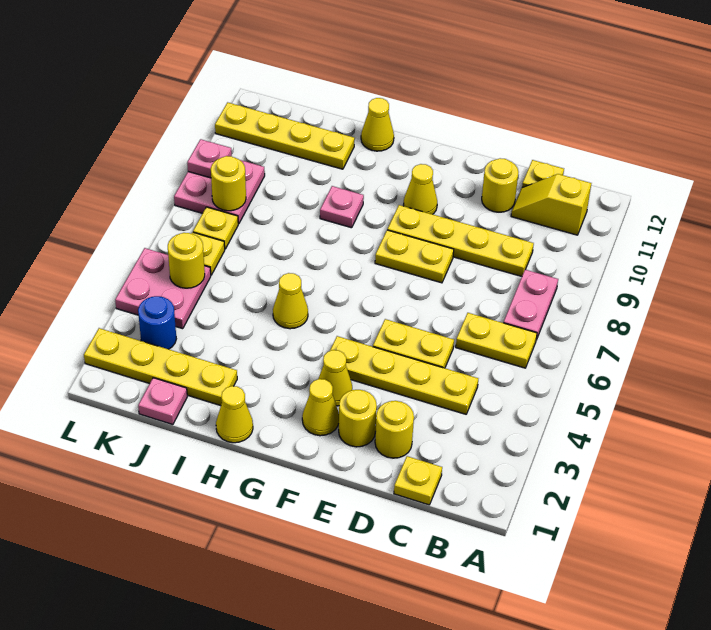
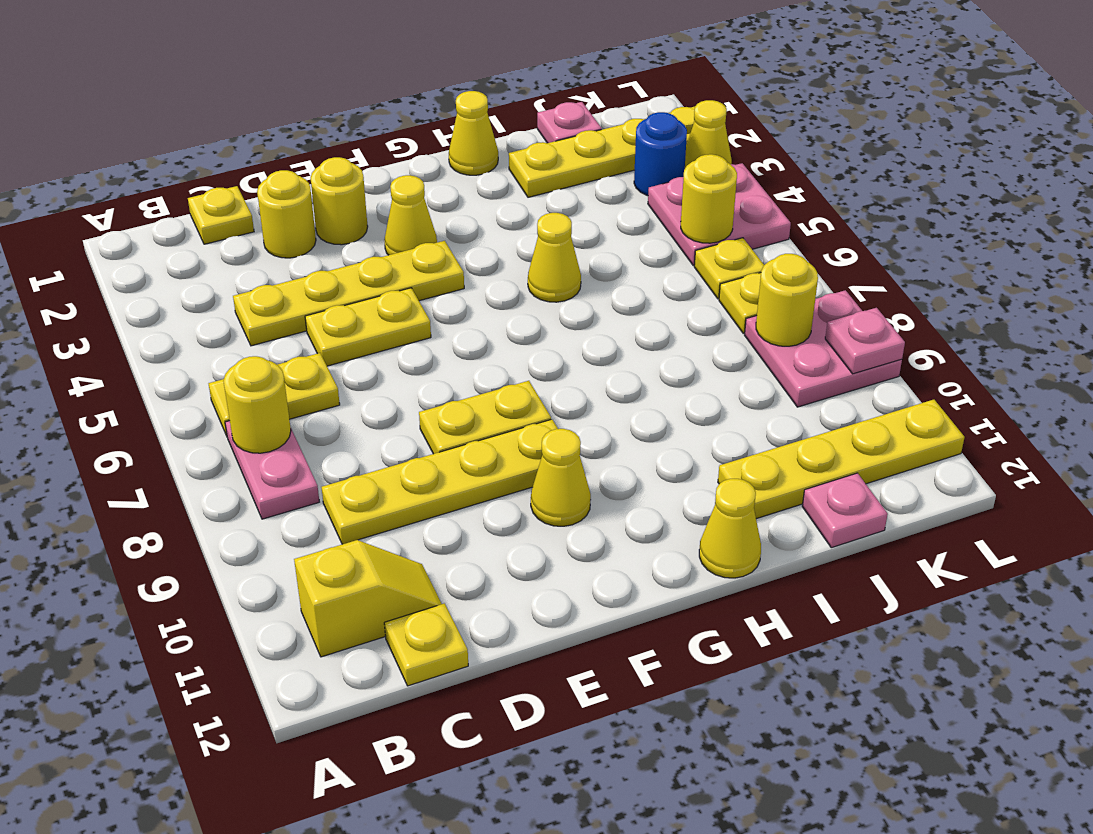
yellow 1x1 round brick [482,158,518,212] -> yellow 1x1 round brick moved to [223,356,291,453]
yellow 1x1 cone [302,379,339,436] -> yellow 1x1 cone moved to [685,100,732,168]
pink 1x1 plate [320,186,364,228] -> pink 1x1 plate moved to [802,473,888,548]

